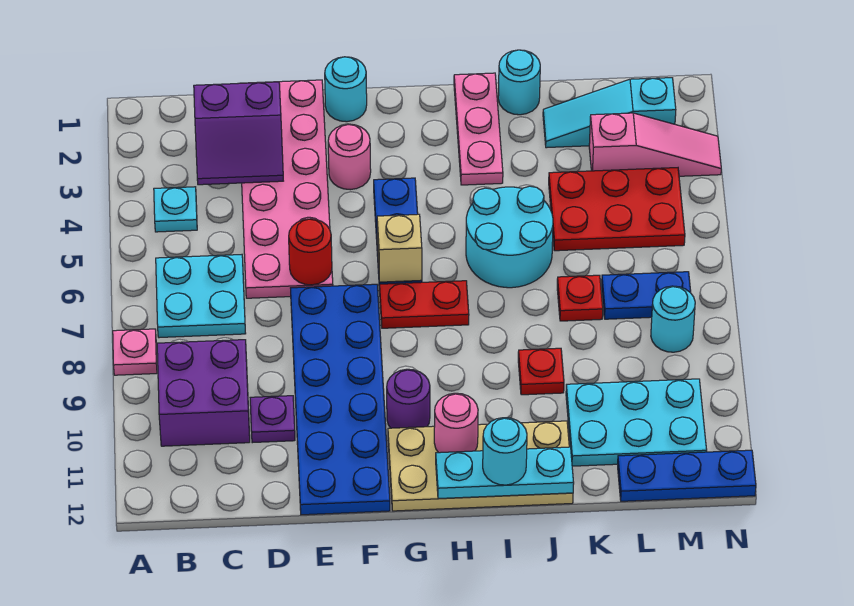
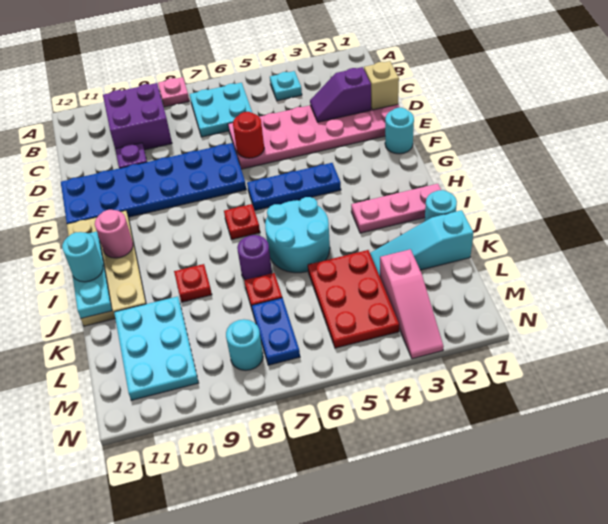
purple 2x2 slope [194,82,283,185] -> purple 1x2 slope [310,67,371,122]
pink 1x1 round brick [328,124,371,190] -> none
tan 1x1 brick [377,214,422,282] -> tan 1x1 brick moved to [364,61,399,110]
red 1x2 plate [380,281,469,328] -> red 1x1 plate [224,204,260,239]
purple 1x1 round brick [387,369,430,428] -> purple 1x1 round brick moved to [237,235,272,280]
cyan 1x3 slope [543,78,676,148] -> cyan 1x3 slope turned to [370,210,473,276]
blue 1x3 plate [618,450,756,501] -> none

